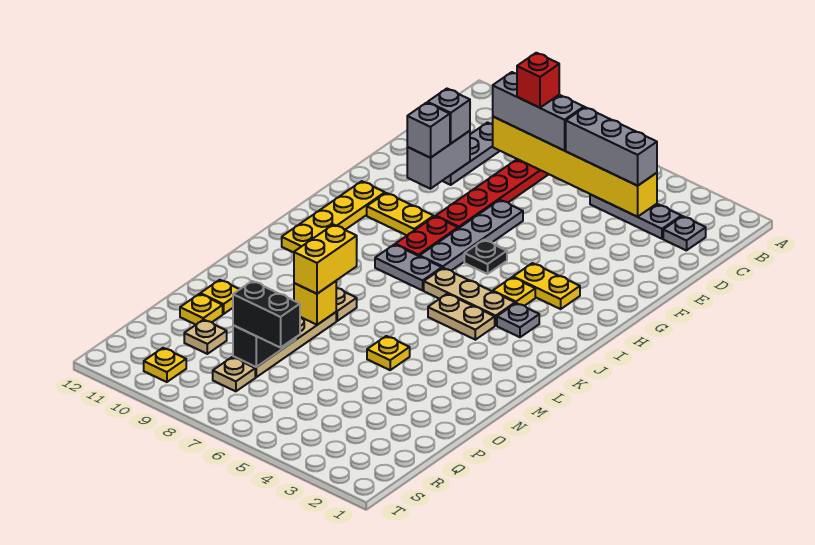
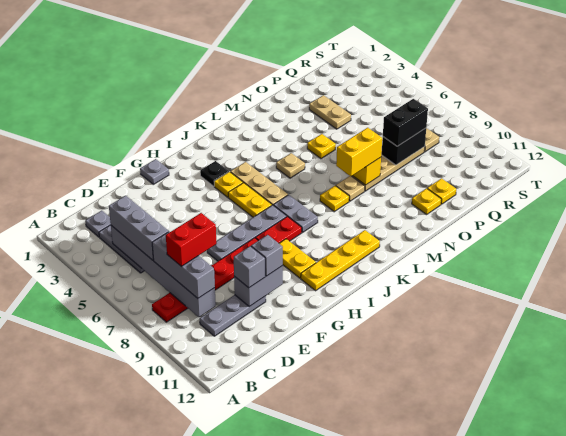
yellow 1x6 brick [493,117,657,217] -> grey 1x6 brick [111,226,216,317]
red 1x1 brick [517,53,559,108] -> red 1x2 brick [166,213,216,267]
yellow 1x2 plate [513,263,580,309] -> yellow 1x2 plate moved to [228,183,272,217]
black 1x1 plate [464,240,507,274] -> black 1x1 plate moved to [200,161,229,186]
grey 1x1 plate [497,303,539,337] -> grey 1x1 plate moved to [140,159,169,184]
tan 1x2 plate [428,294,495,340] -> tan 1x2 plate moved to [309,95,351,129]
black 1x2 brick [233,281,300,348] -> black 1x2 brick turned to [383,99,428,146]
tan 1x1 plate [184,320,227,354] -> tan 1x1 plate moved to [276,153,305,178]
yellow 1x1 plate [144,348,186,382] -> yellow 1x1 plate moved to [320,186,349,212]

